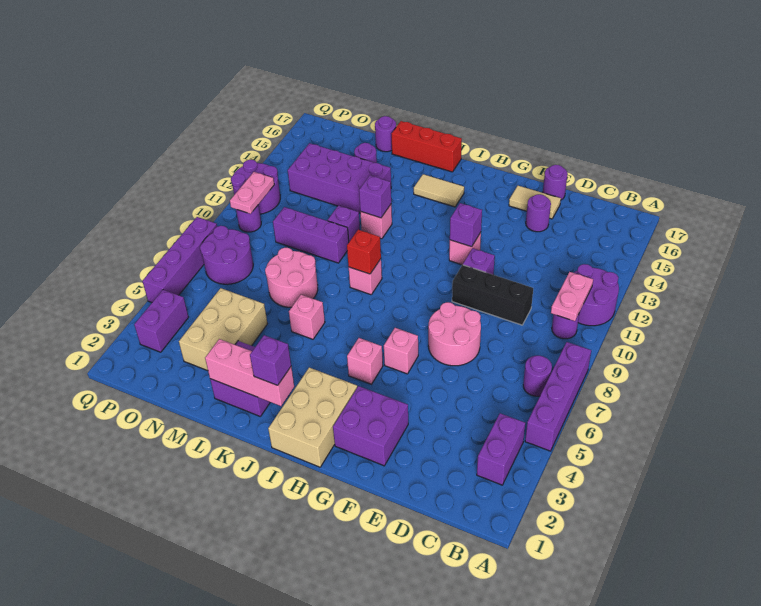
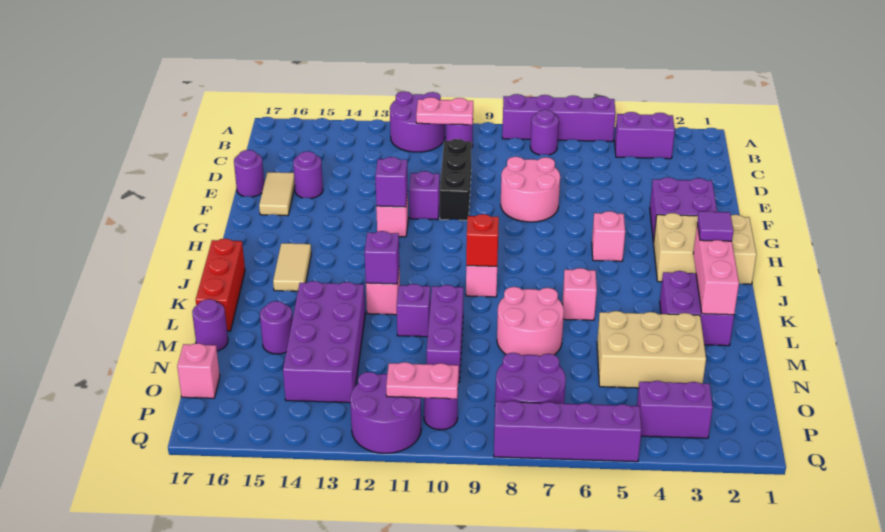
pink 1x1 brick [384,328,418,374] -> pink 1x1 brick moved to [177,343,220,398]
purple 1x1 brick [250,335,291,385] -> purple 1x1 tile [697,211,733,241]

